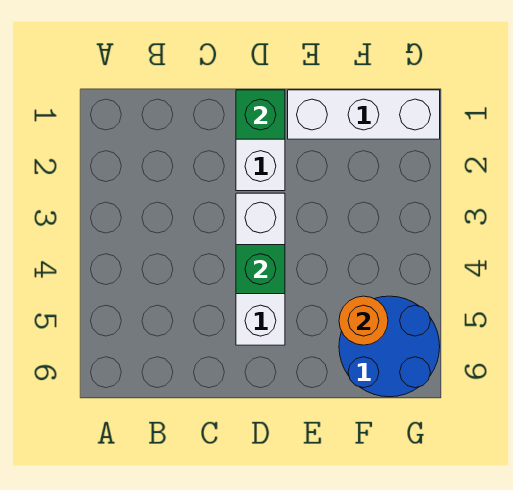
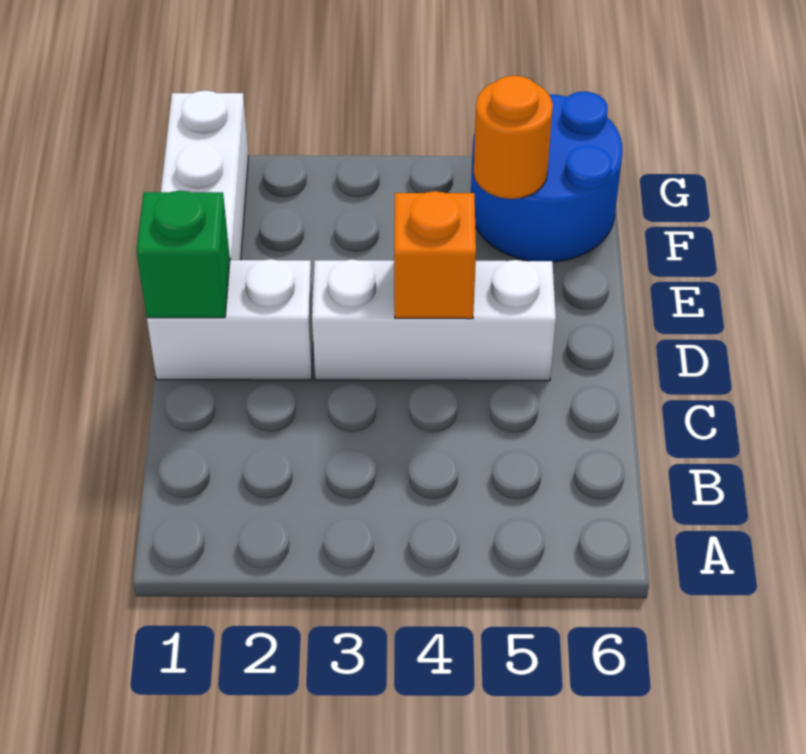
green 1x1 brick [236,245,285,294] -> orange 1x1 brick [394,191,476,319]

